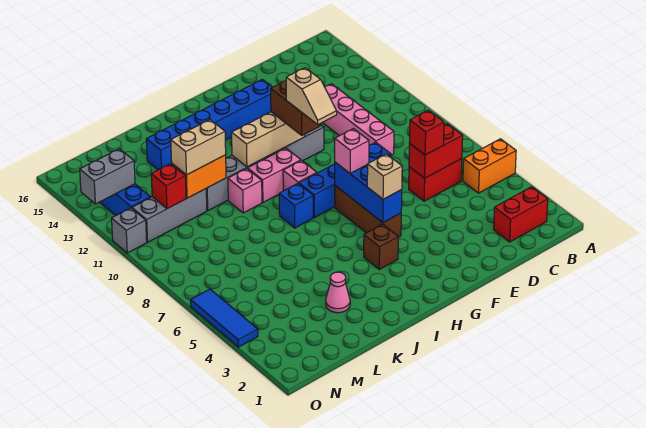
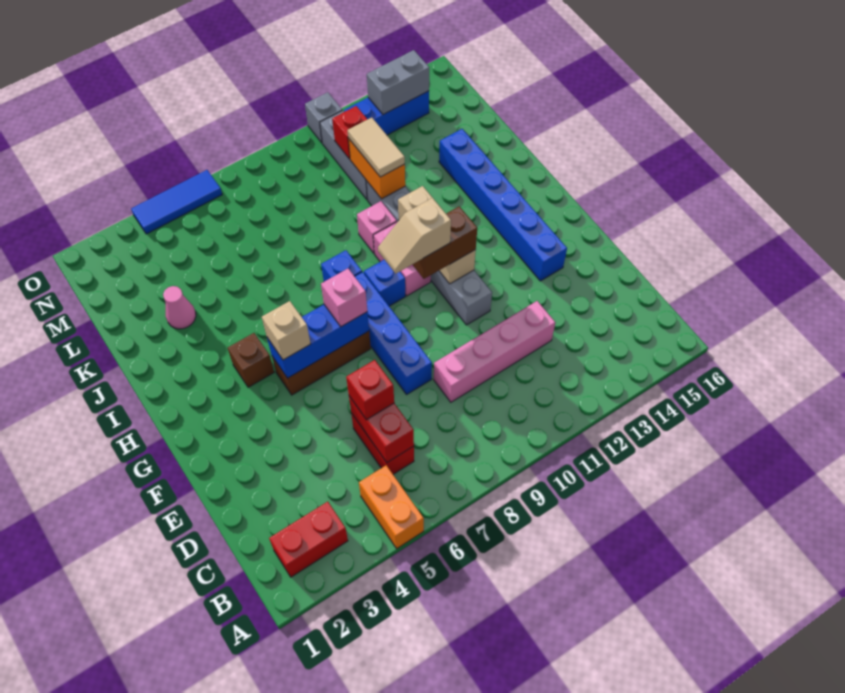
red 1x2 brick [494,187,548,242] -> red 1x2 brick turned to [269,502,348,577]
pink 1x1 brick [283,160,317,191] -> blue 1x1 brick [364,260,406,306]
tan 1x2 brick [171,120,226,175] -> tan 1x2 tile [347,118,405,177]
grey 1x2 brick [80,149,135,204] -> grey 1x2 brick turned to [367,50,429,114]

